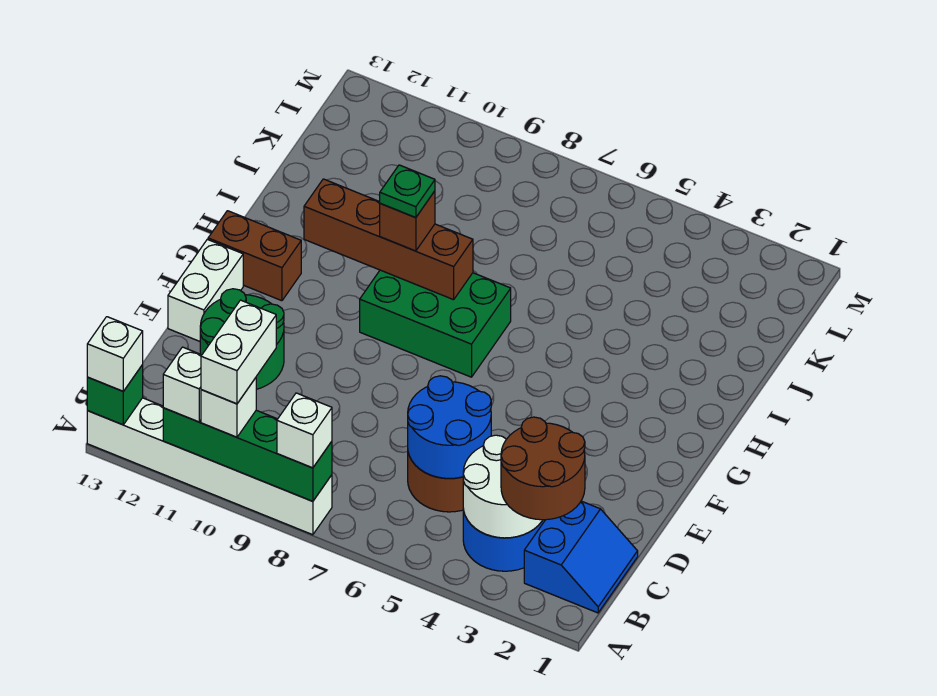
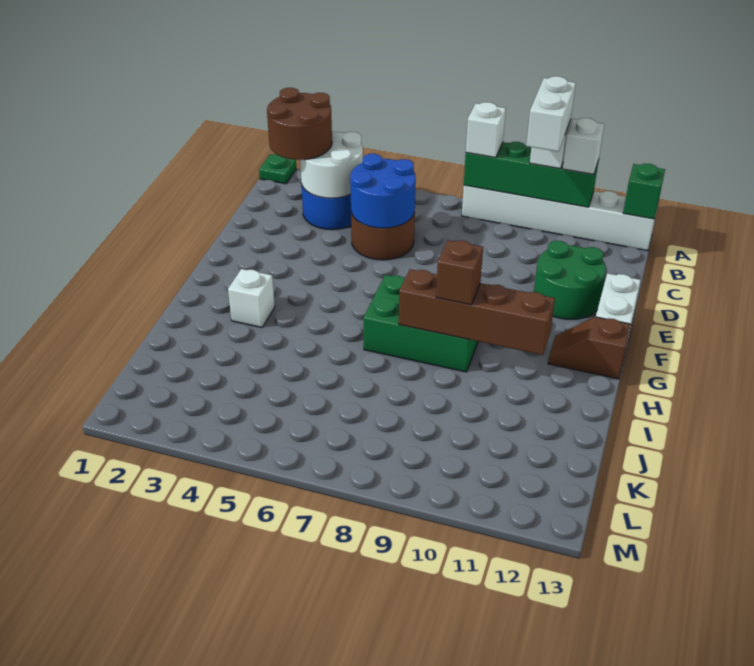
white 1x1 brick [87,317,143,391] -> white 1x1 brick moved to [228,269,275,327]
blue 2x2 slope [524,501,638,613] -> none
brown 1x2 brick [208,211,301,301] -> brown 1x2 slope [548,317,631,379]
green 1x1 plate [380,165,435,218] -> green 1x1 plate moved to [259,154,297,184]

